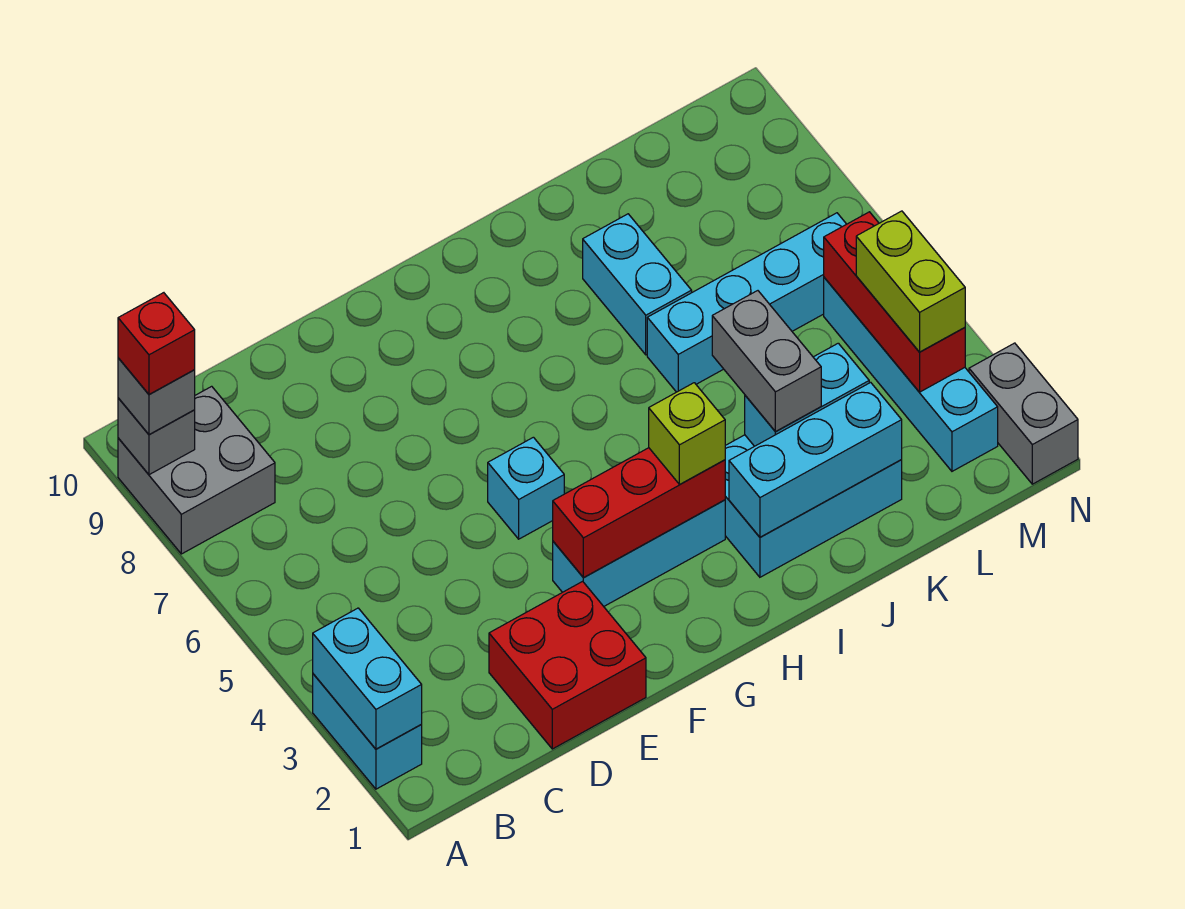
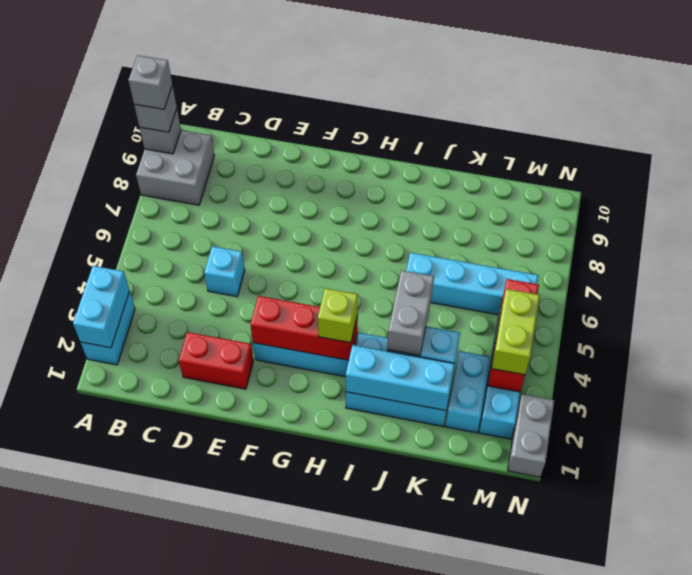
red 1x1 brick [118,293,195,395] -> grey 1x1 brick [128,55,172,109]
red 2x2 brick [489,581,646,749] -> red 1x2 brick [179,332,253,389]
cyan 1x1 brick [488,437,564,539] -> cyan 1x1 brick moved to [204,246,245,297]
cyan 1x2 brick [583,214,692,355] -> cyan 1x2 brick moved to [445,351,491,433]

